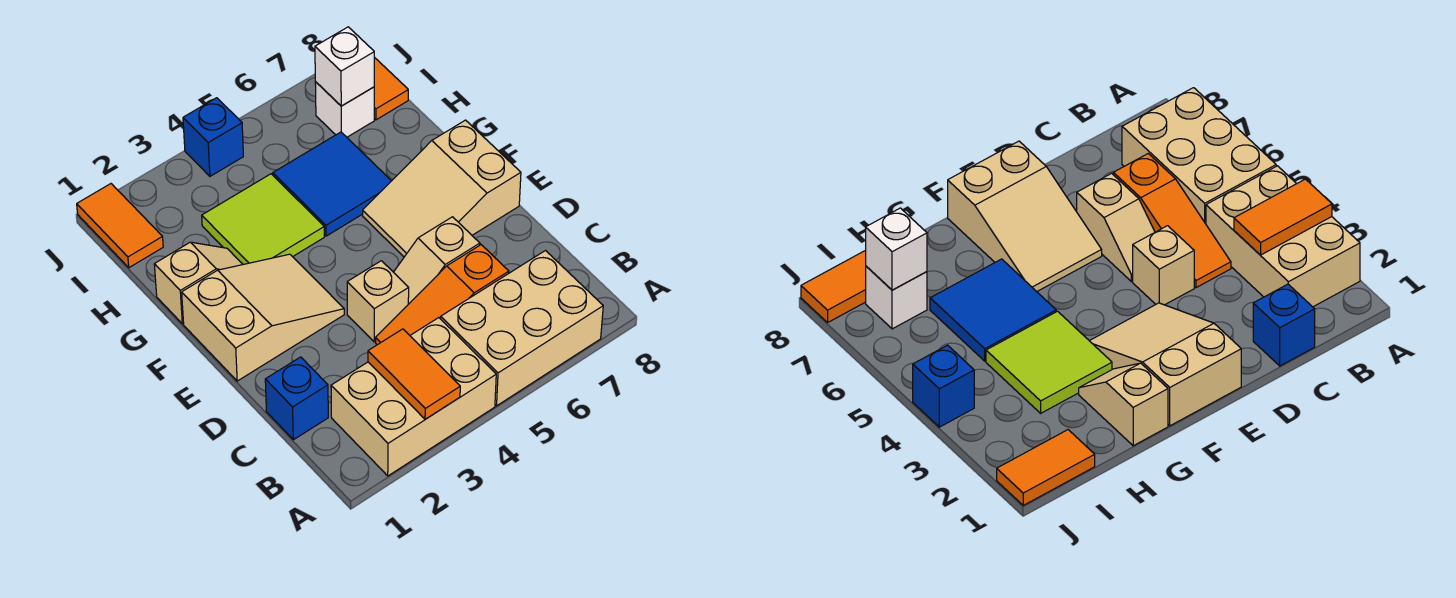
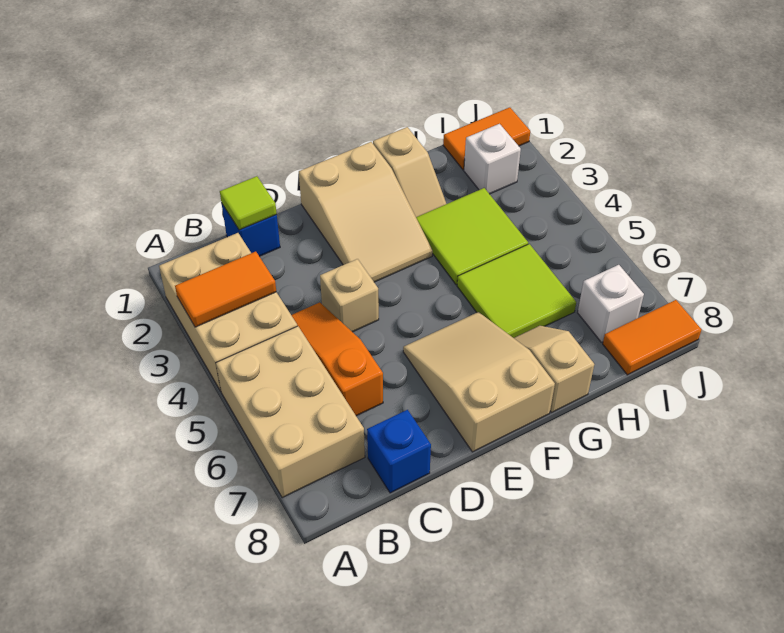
none -> lime 1x1 tile [220,176,277,230]
tan 1x2 slope [394,217,480,304] -> tan 1x2 slope moved to [514,326,594,413]
blue 2x2 tile [273,132,391,236] -> lime 2x2 tile [457,244,576,338]
white 1x1 brick [315,27,374,106] -> white 1x1 brick moved to [464,124,521,194]
blue 1x1 brick [183,98,243,176] -> blue 1x1 brick moved to [367,410,431,493]

